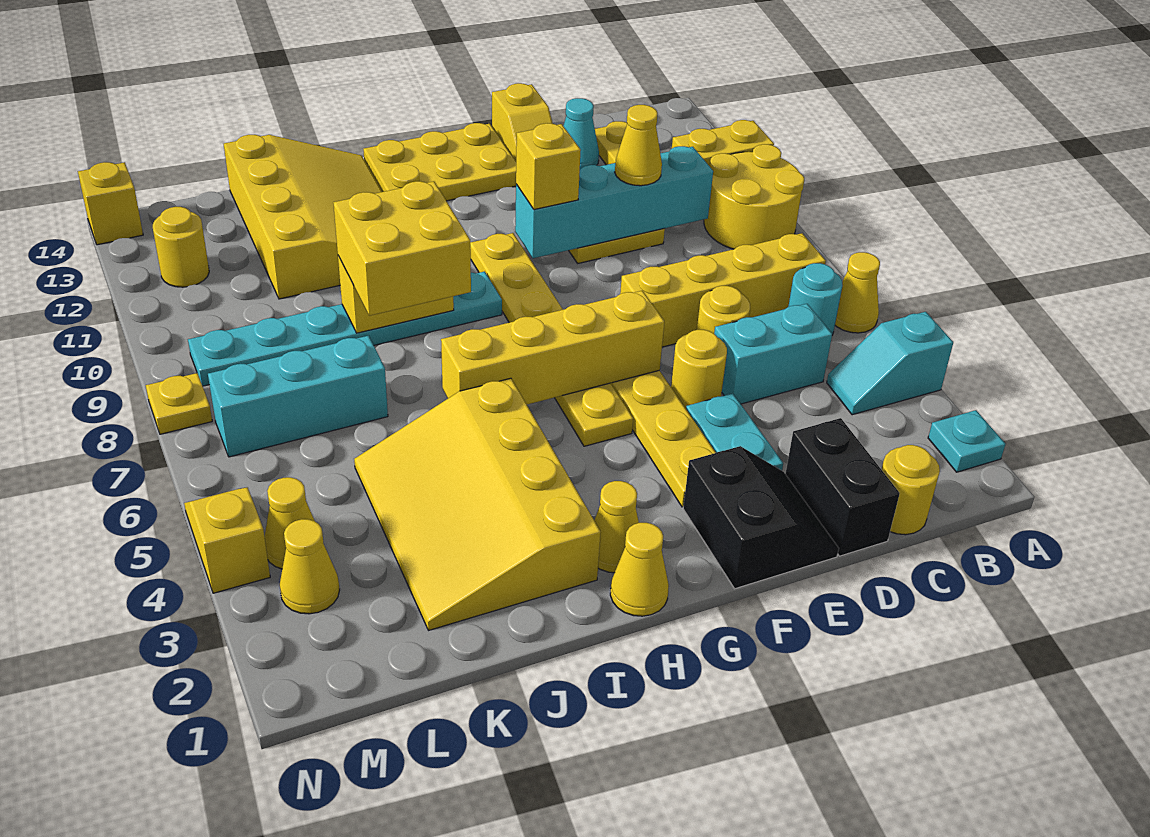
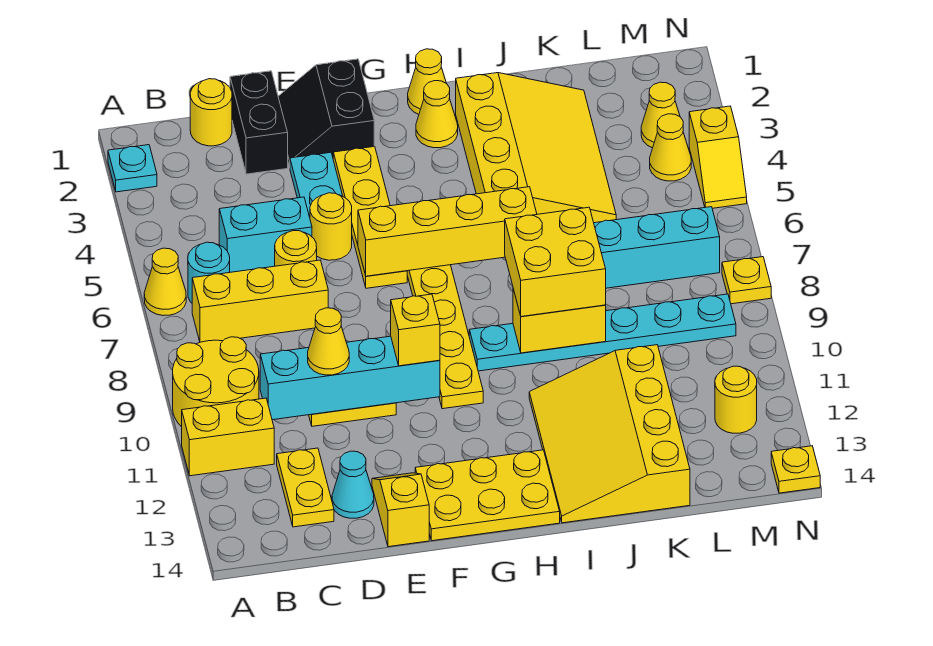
cyan 1x2 slope [827,312,953,415] -> none
yellow 1x4 brick [620,233,826,347] -> yellow 1x3 brick [192,260,328,342]
yellow 1x1 brick [78,162,143,245] -> yellow 1x1 plate [771,446,820,493]

